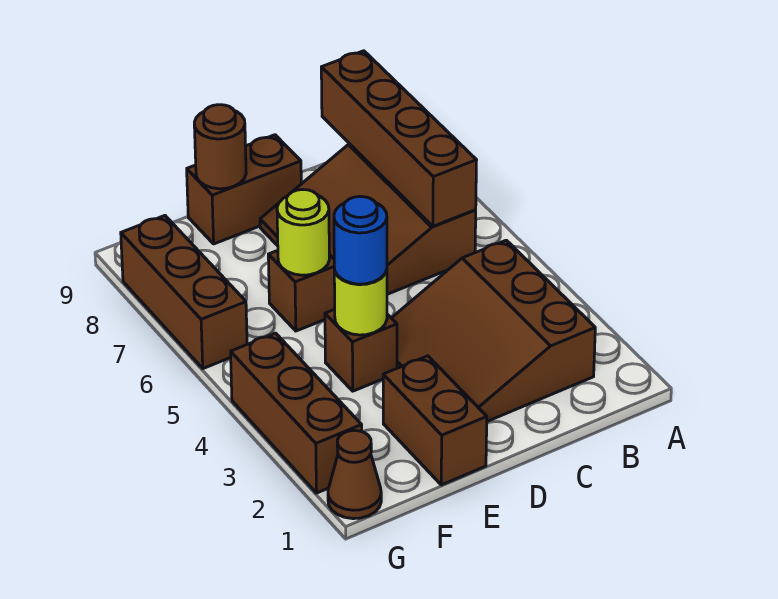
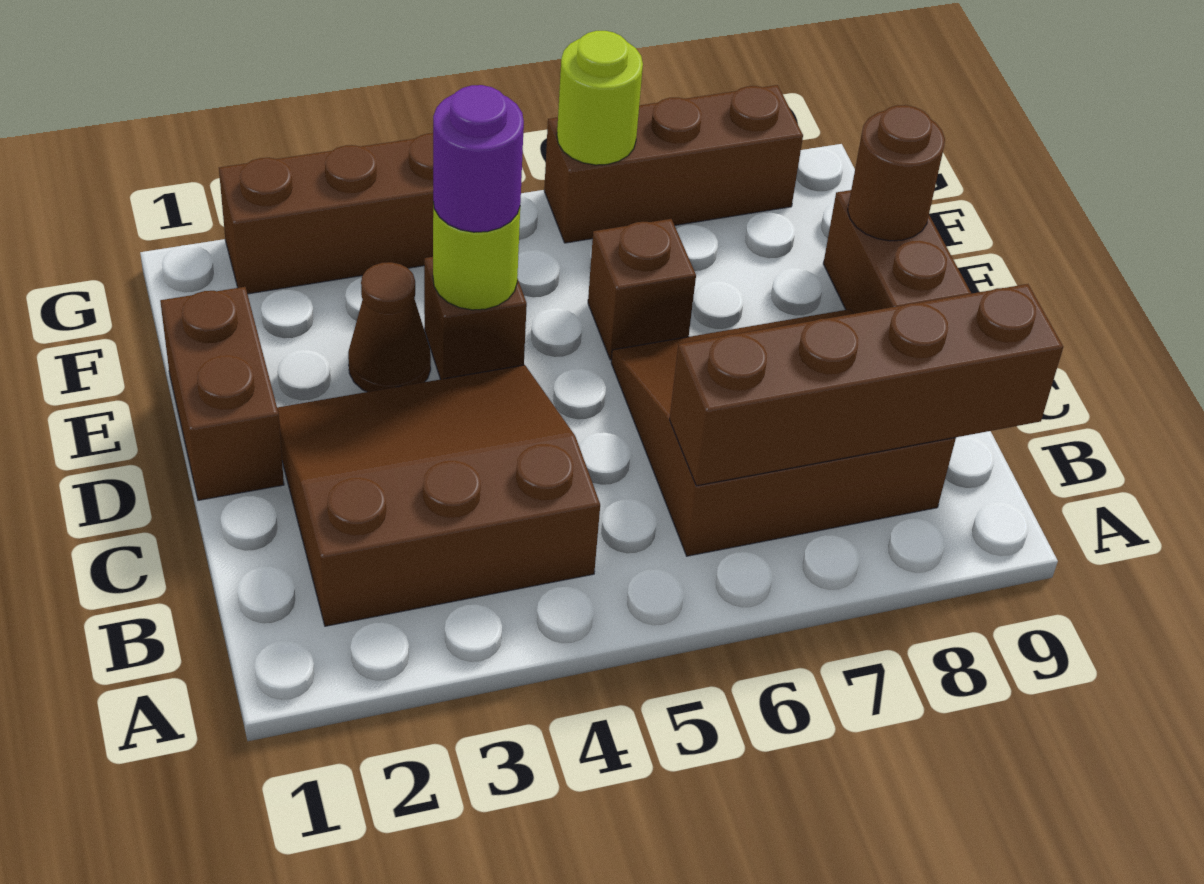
brown 1x2 brick [383,356,487,485] -> brown 1x2 brick turned to [160,287,284,500]
blue 1x1 round brick [334,196,387,284] -> purple 1x1 round brick [433,85,524,232]
lime 1x1 round brick [277,190,329,275] -> lime 1x1 round brick moved to [557,31,643,165]
brown 1x1 cone [328,430,381,519] -> brown 1x1 cone moved to [348,262,431,392]

